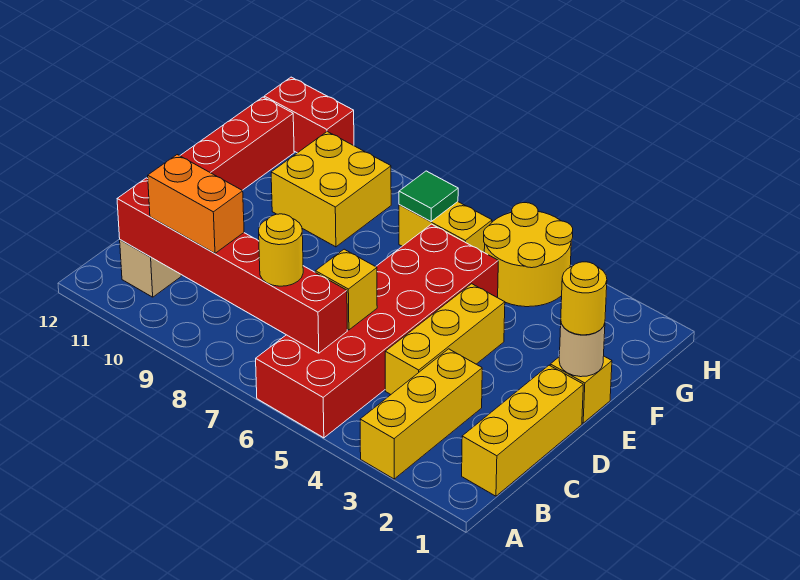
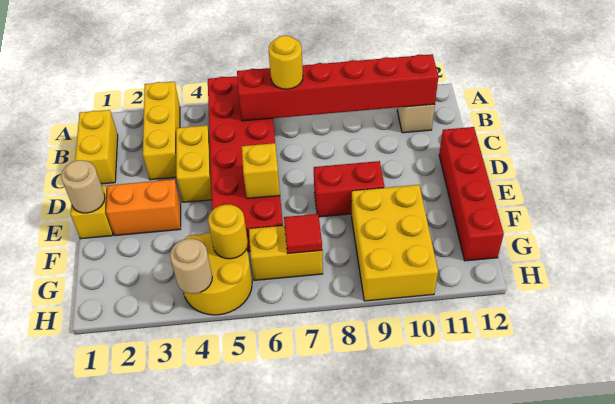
yellow 1x3 brick [462,365,583,496] -> yellow 1x2 brick [75,110,118,184]
orange 1x2 brick [148,155,244,253] -> orange 1x2 brick moved to [106,179,181,236]
yellow 1x3 brick [385,284,505,394] -> yellow 1x2 brick [176,125,212,202]
yellow 1x1 brick [315,249,377,330] -> yellow 1x1 brick moved to [242,143,280,199]
yellow 1x1 round brick [561,262,607,335] -> yellow 1x1 round brick moved to [208,205,248,259]
yellow 2x2 brick [271,132,391,247] -> yellow 2x3 brick [351,185,438,301]
green 1x1 tile [399,171,458,222] -> red 1x1 tile [284,214,322,254]
none -> tan 1x1 round brick [170,239,212,294]
red 1x2 brick [264,77,354,153] -> red 1x2 brick moved to [314,161,384,217]

